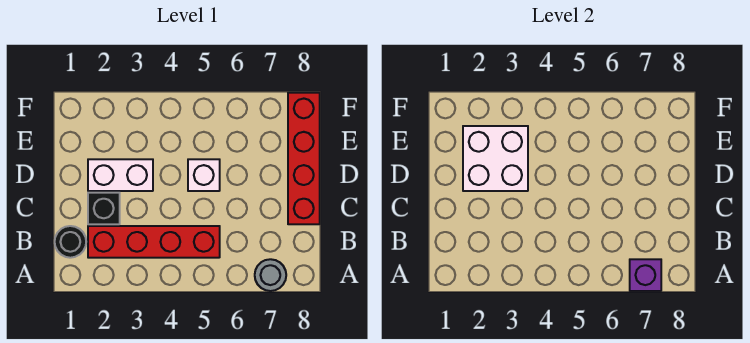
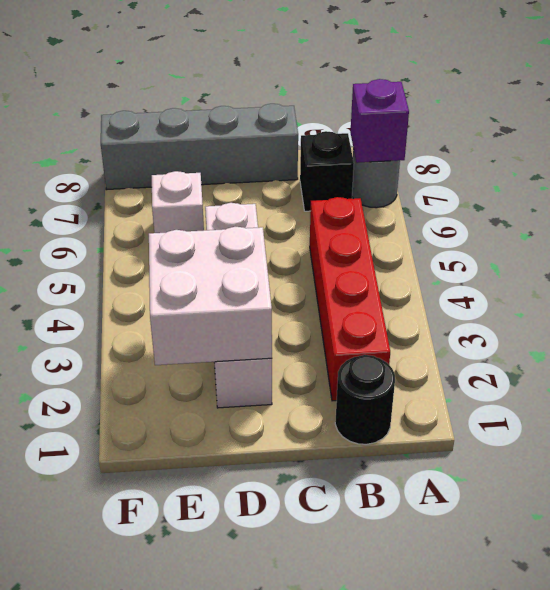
black 1x1 brick [88,193,120,224] -> black 1x1 brick moved to [300,131,354,211]
red 1x4 brick [288,93,320,224] -> grey 1x4 brick [101,104,298,190]
none -> white 1x1 brick [152,171,204,233]

